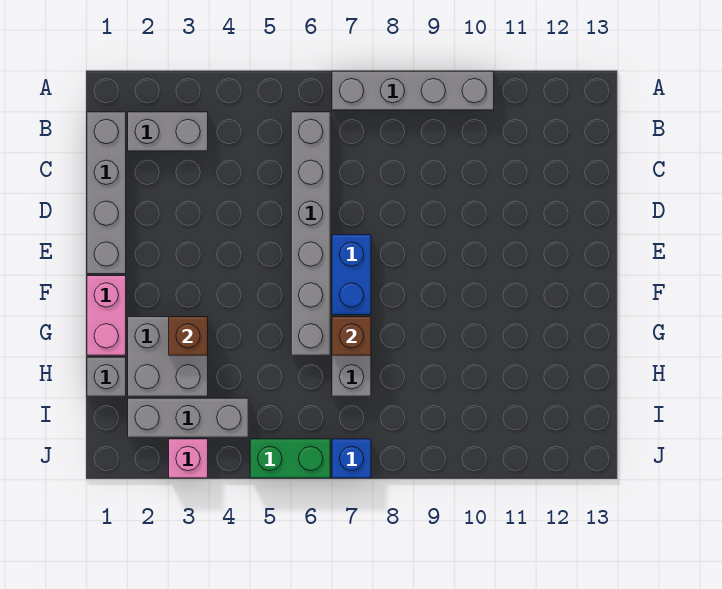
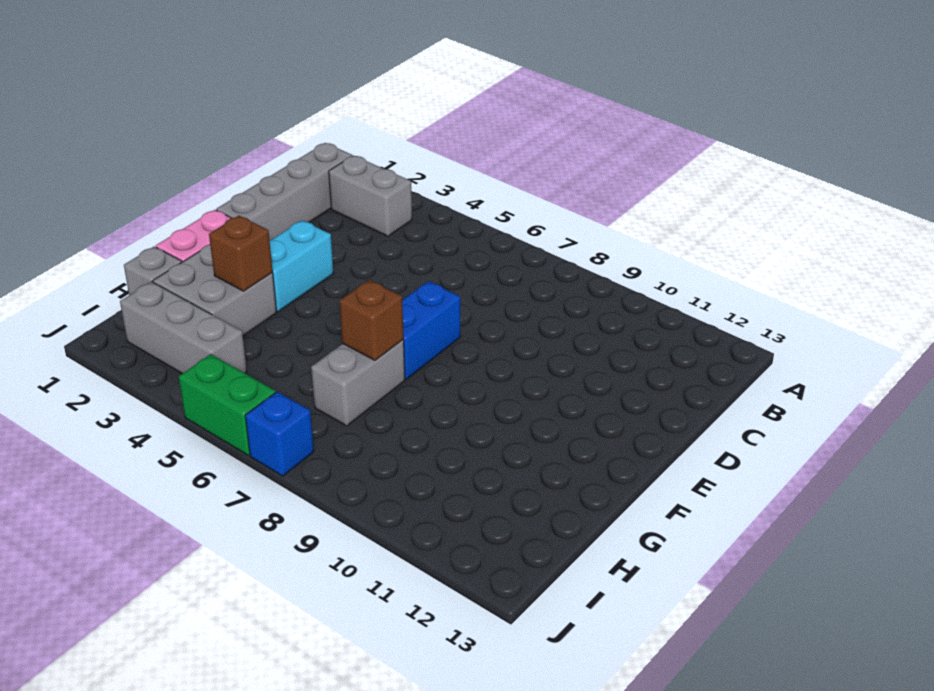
grey 1x4 brick [332,71,494,110] -> none
grey 1x6 brick [291,112,330,355] -> none
none -> cyan 1x2 brick [270,220,334,312]
pink 1x1 brick [169,439,208,478] -> none

